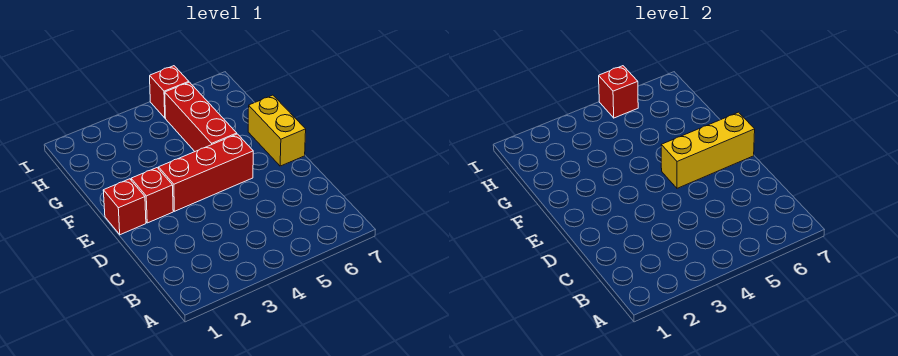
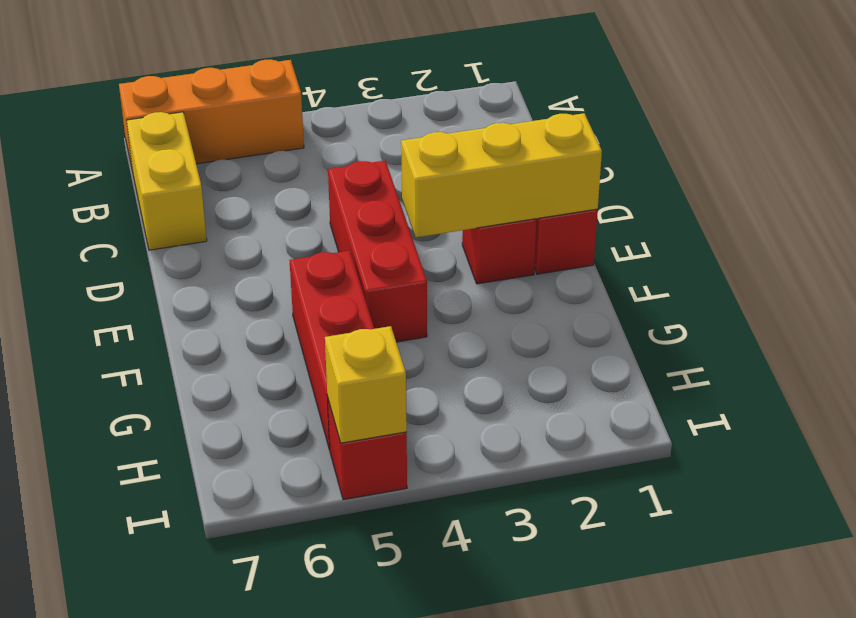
none -> orange 1x3 brick [119,59,304,167]
red 1x3 brick [159,134,253,211] -> red 1x3 brick turned to [328,161,427,342]
yellow 1x3 brick [661,112,755,188] -> yellow 1x3 brick moved to [401,113,602,237]
yellow 1x2 brick [248,95,306,166] -> yellow 1x2 brick moved to [126,112,207,250]
red 1x1 brick [599,66,638,118] -> yellow 1x1 brick [325,326,407,443]

